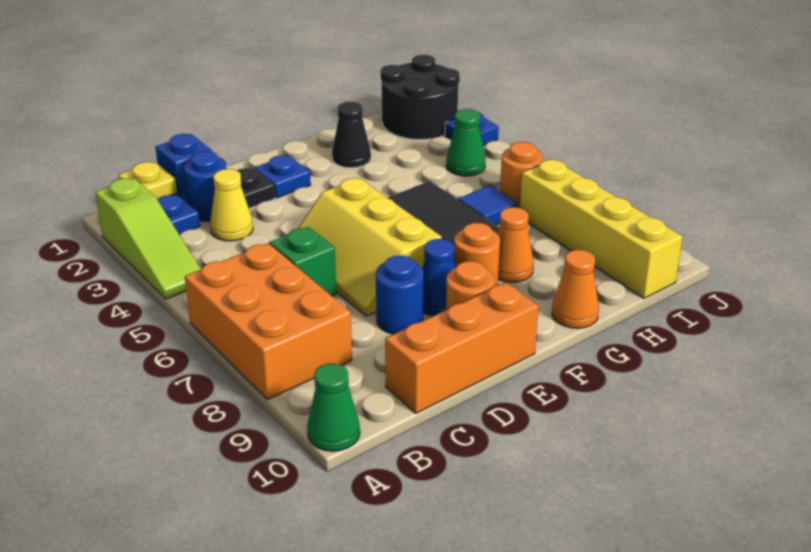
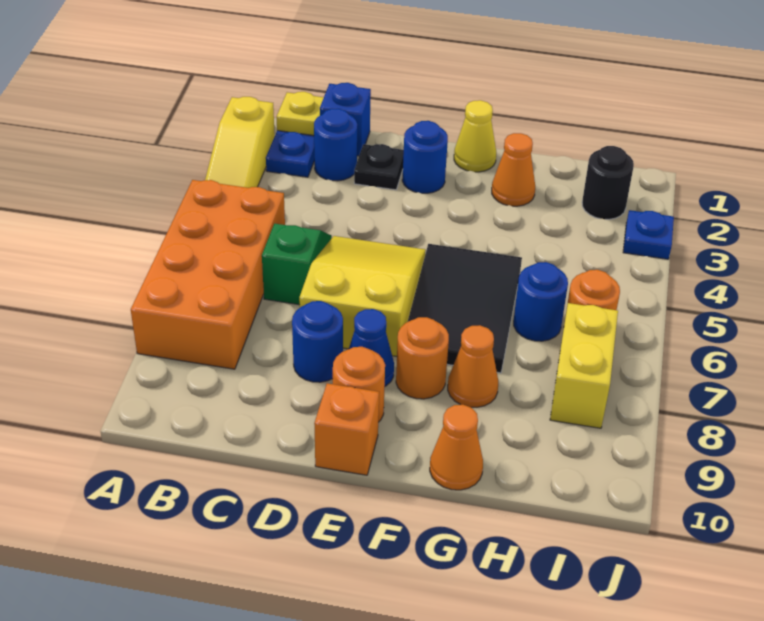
lime 1x3 slope [95,178,201,299] -> yellow 1x3 slope [205,97,275,188]
orange 2x3 brick [185,243,352,400] -> orange 2x4 brick [131,180,285,369]
green 1x1 cone [307,363,360,451] -> none
yellow 1x1 cone [210,169,253,241] -> yellow 1x1 cone moved to [454,100,496,172]
orange 1x3 brick [385,283,538,413] -> orange 1x1 brick [314,383,379,475]
yellow 2x3 slope [298,178,442,316] -> yellow 2x3 slope turned to [299,236,426,356]
blue 1x1 plate [254,155,311,198] -> blue 1x1 round brick [402,121,448,193]
black 1x1 cone [332,102,371,168] -> orange 1x1 cone [492,133,535,206]
blue 1x1 tile [458,185,517,225] -> blue 1x1 round brick [514,262,568,341]
black 2x2 round brick [381,55,460,140] -> black 1x1 round brick [582,146,634,219]
green 1x1 cone [446,109,486,176] -> none
yellow 1x4 brick [520,160,683,298] -> yellow 1x2 brick [550,303,618,428]

